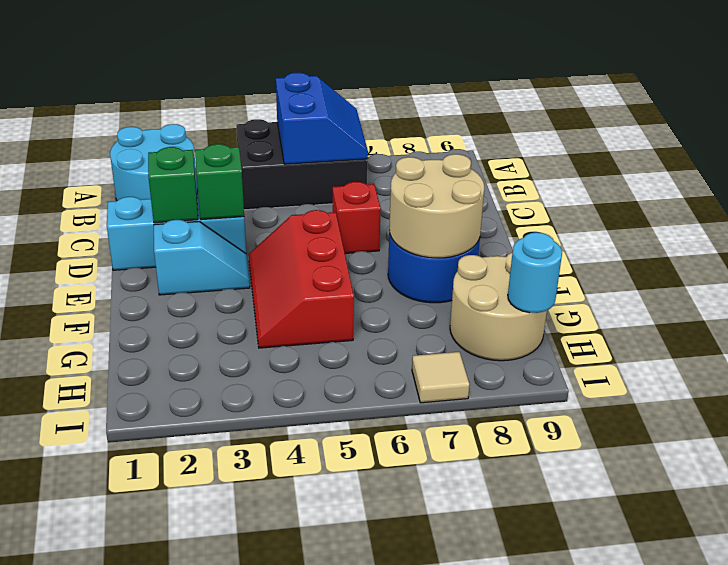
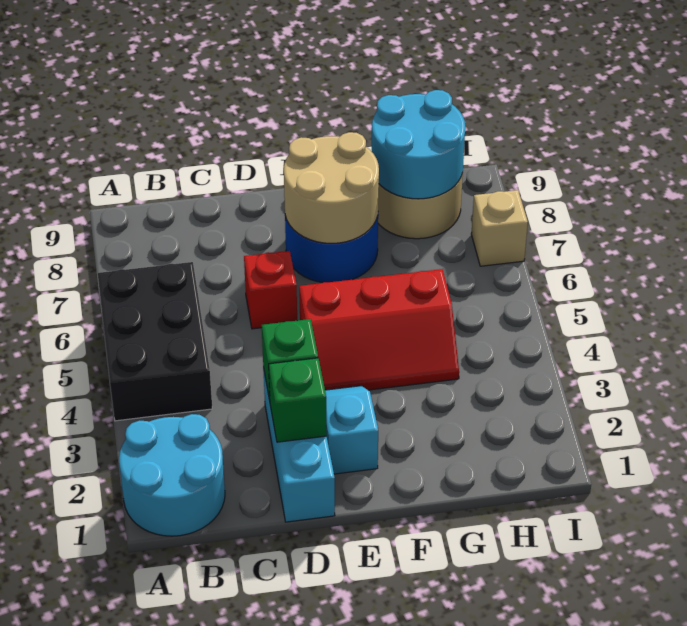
blue 2x2 slope [276,73,368,164] -> none
cyan 1x1 round brick [508,232,562,313] -> cyan 2x2 round brick [372,90,465,199]
tan 1x1 tile [412,352,469,403] -> tan 1x1 brick [471,190,528,266]

